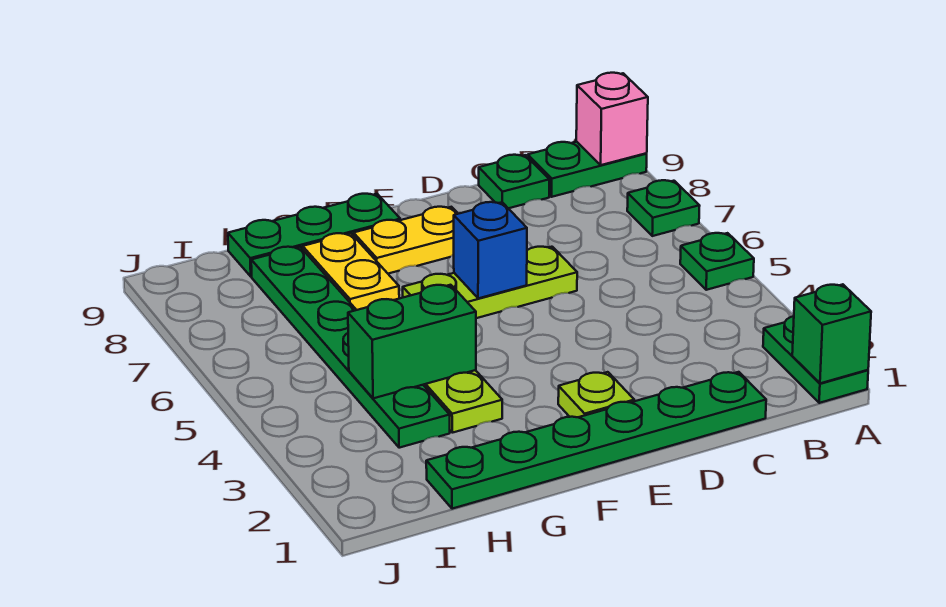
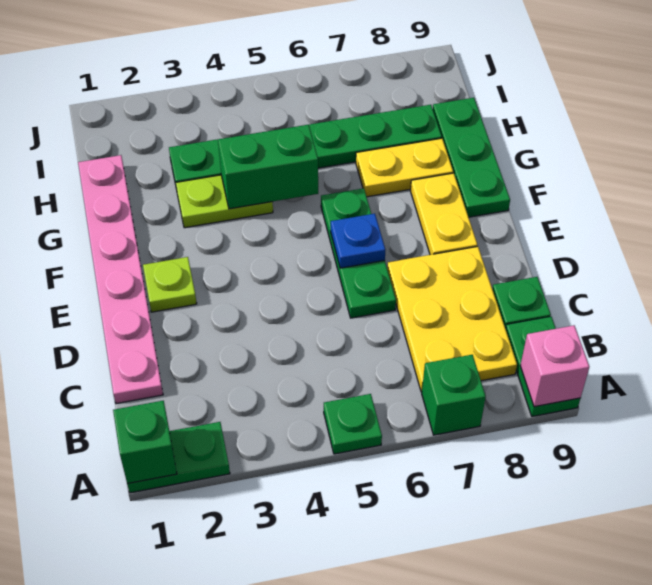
green 1x1 plate [627,180,700,236] -> green 1x1 brick [422,355,486,435]
none -> yellow 2x3 plate [387,246,517,392]
green 1x6 plate [426,372,766,509] -> pink 1x6 plate [78,155,163,404]
lime 1x3 plate [403,247,577,318] -> green 1x3 plate [321,188,396,318]
blue 1x1 brick [454,202,527,298] -> blue 1x1 plate [331,214,385,268]
green 1x2 brick [348,285,476,398] -> green 1x2 brick turned to [218,125,318,209]

